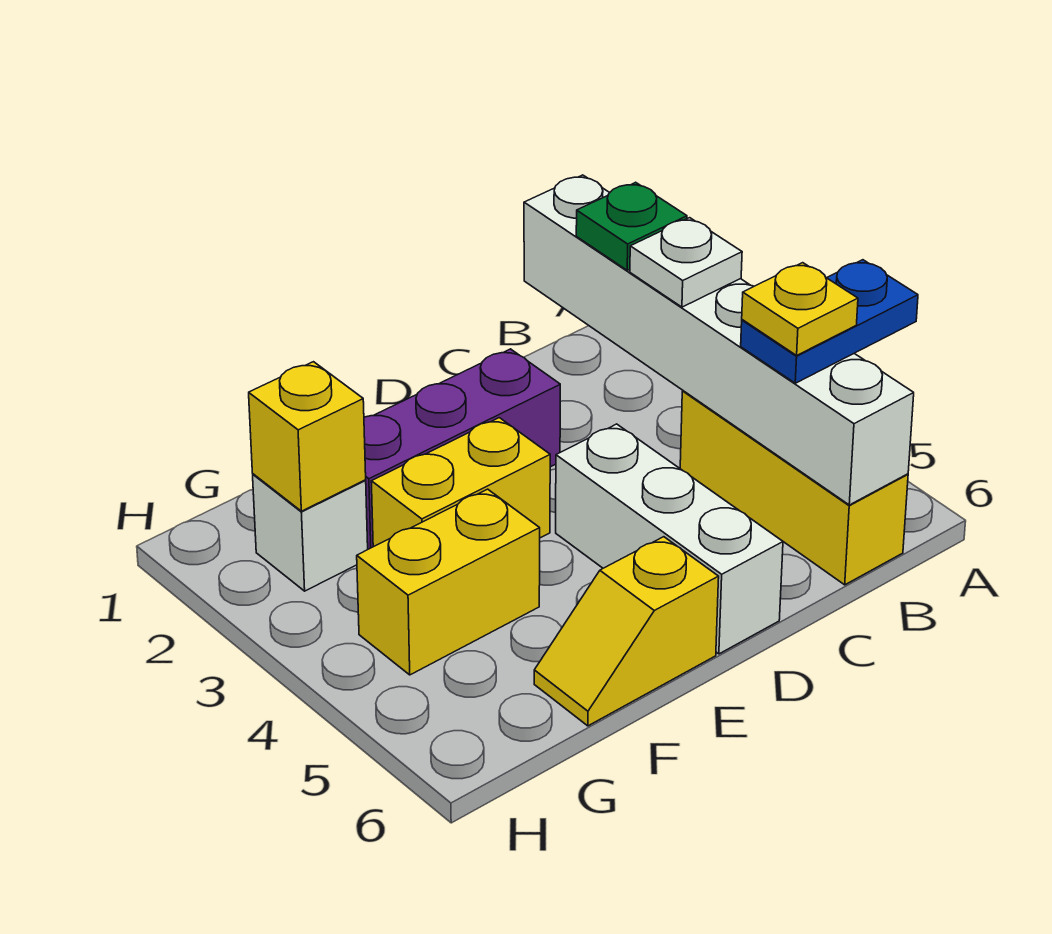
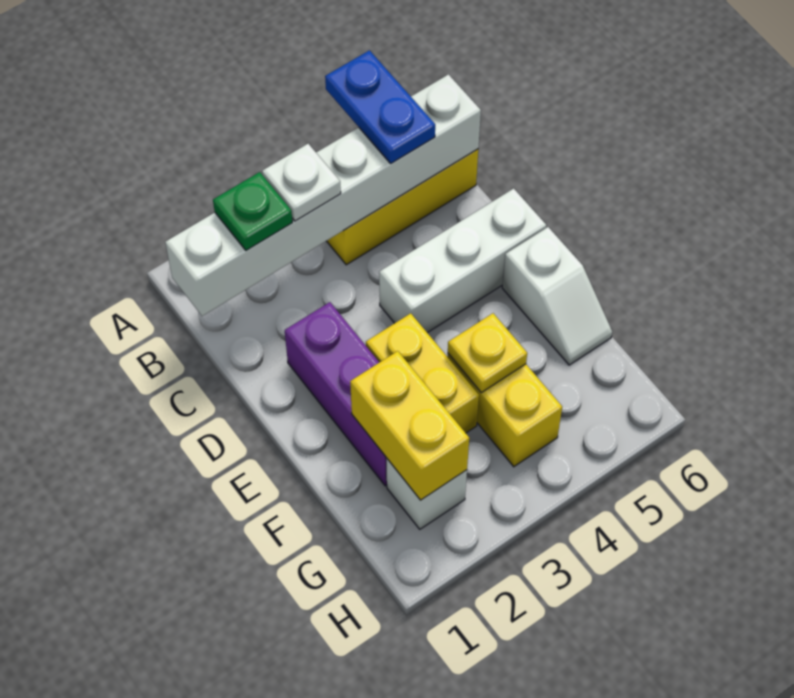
yellow 1x1 plate [742,263,858,355] -> yellow 1x1 plate moved to [448,313,527,393]
yellow 1x2 slope [534,537,719,726] -> white 1x2 slope [502,227,612,365]
yellow 1x1 brick [249,362,366,511] -> yellow 1x2 brick [350,351,469,500]

